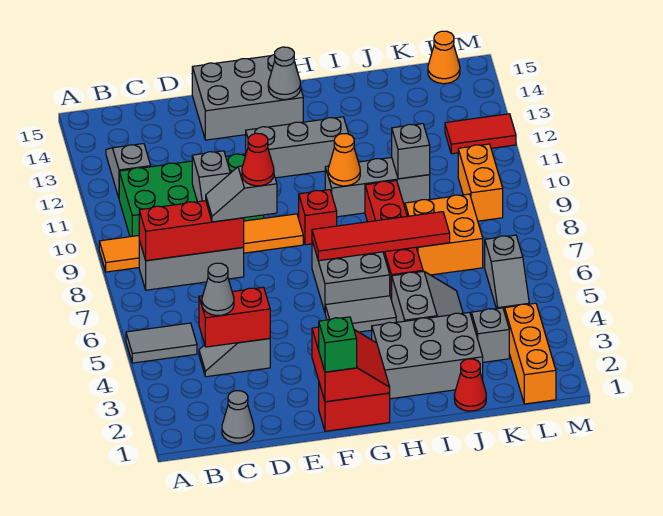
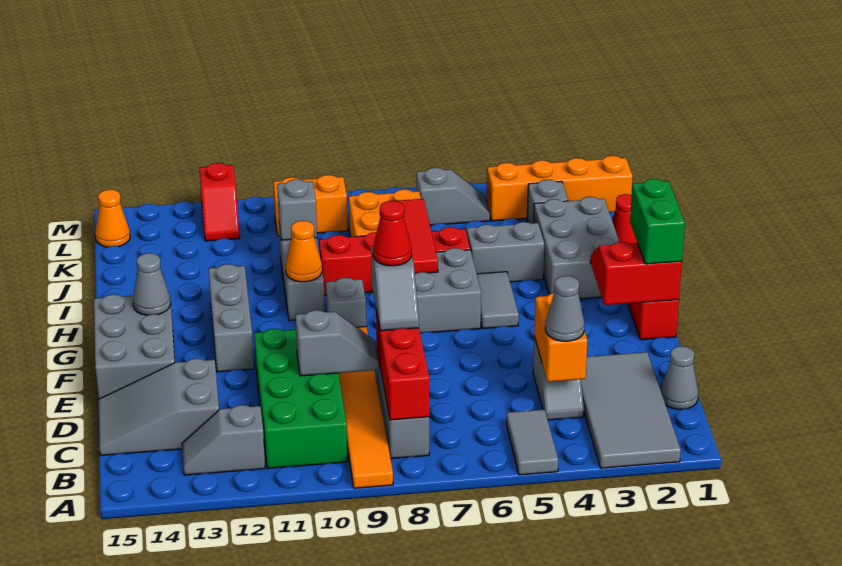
none -> grey 2x4 tile [581,352,681,468]
red 1x2 brick [199,287,270,347] -> orange 1x2 brick [534,293,587,382]
none -> grey 2x3 slope [98,358,219,456]
green 1x1 brick [319,317,357,372] -> green 1x2 brick [630,179,685,264]
red 1x4 tile [312,212,450,261] -> red 1x3 tile [398,199,438,273]
red 1x1 brick [299,190,337,245] -> grey 1x1 brick [326,278,366,327]
orange 1x3 brick [505,303,556,404] -> orange 1x4 brick [487,156,633,221]
red 1x2 tile [445,114,516,154] -> red 1x2 slope [199,163,240,241]

